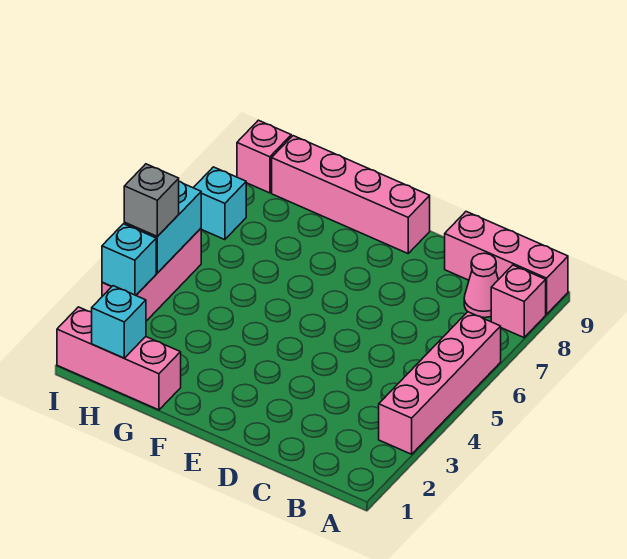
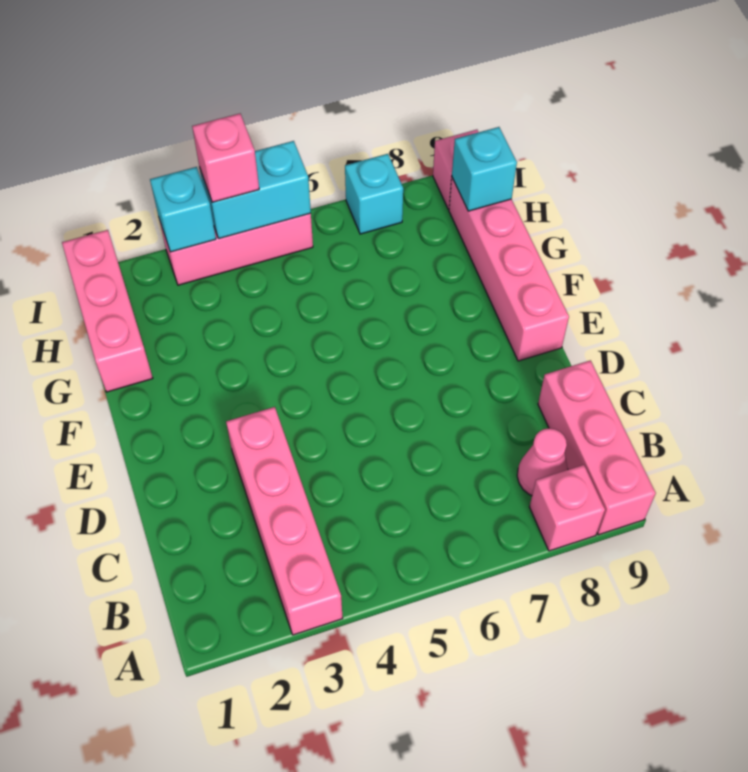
pink 1x4 brick [379,312,501,454] -> pink 1x4 brick turned to [226,407,343,635]
cyan 1x1 brick [92,286,146,358] -> cyan 1x1 brick moved to [452,127,517,211]
grey 1x1 brick [124,164,179,236] -> pink 1x1 brick [192,114,259,202]

